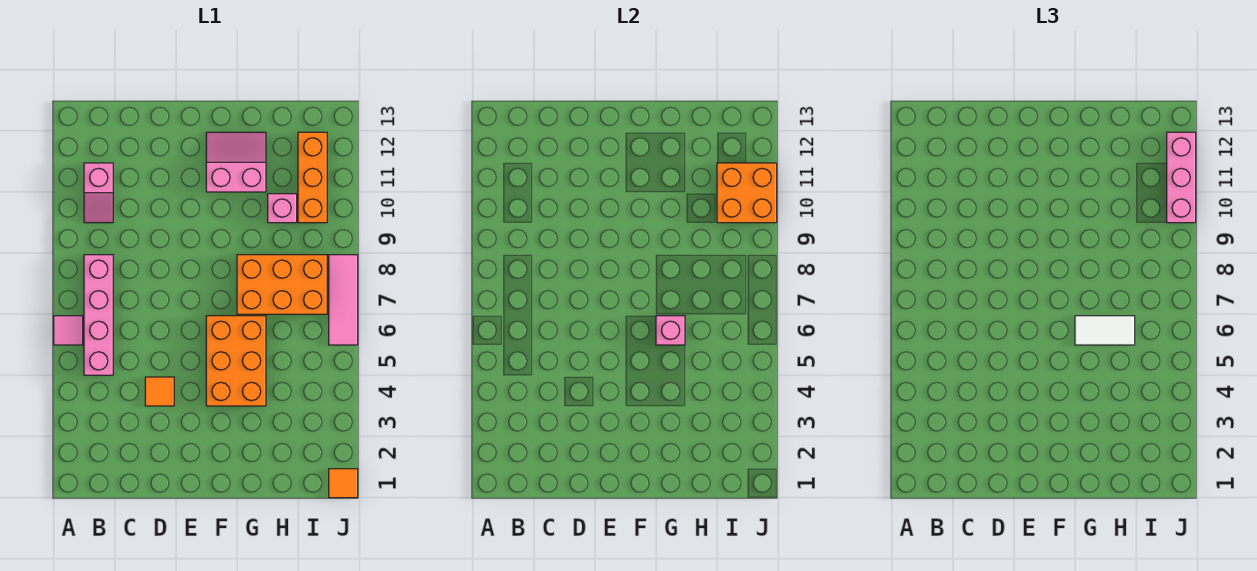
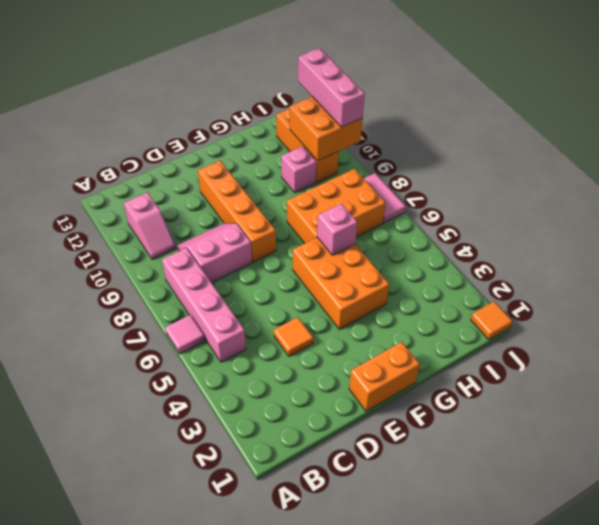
none -> orange 1x2 brick [349,342,420,411]
none -> orange 1x4 brick [198,161,276,262]
pink 2x2 slope [206,132,266,192] -> pink 2x2 slope moved to [177,223,252,283]
white 1x2 tile [1075,316,1135,345] -> none
pink 1x3 tile [329,255,358,345] -> pink 1x2 tile [364,173,406,223]

